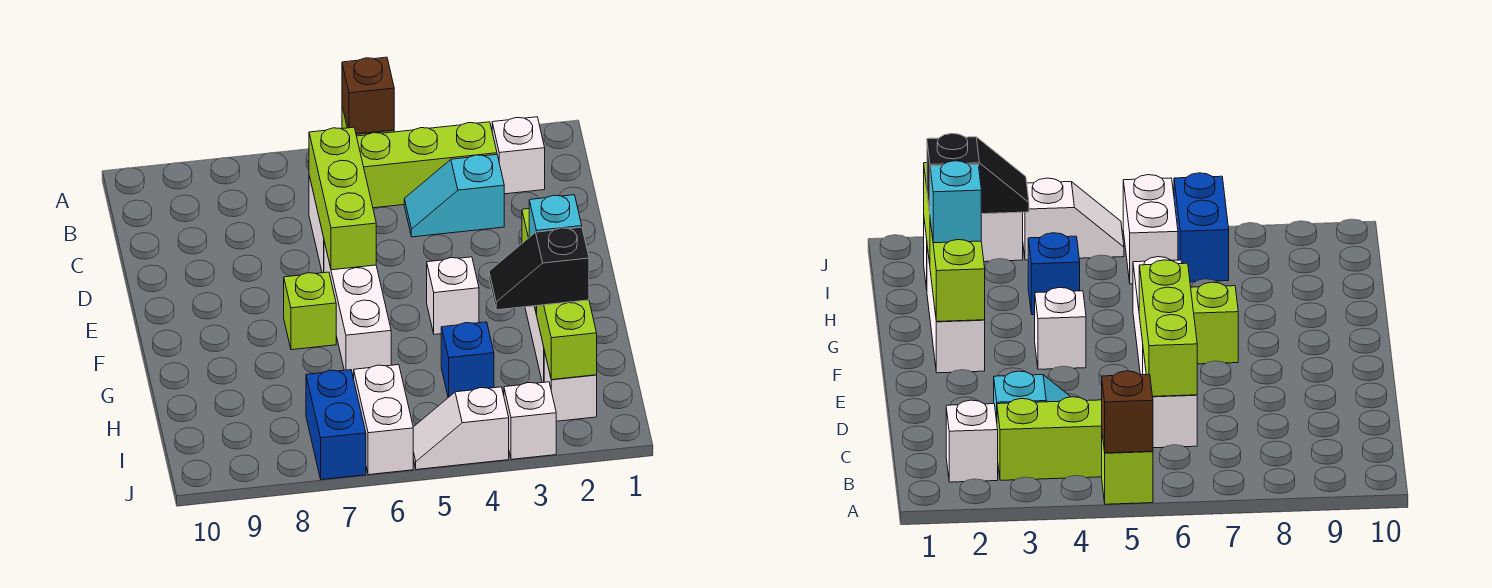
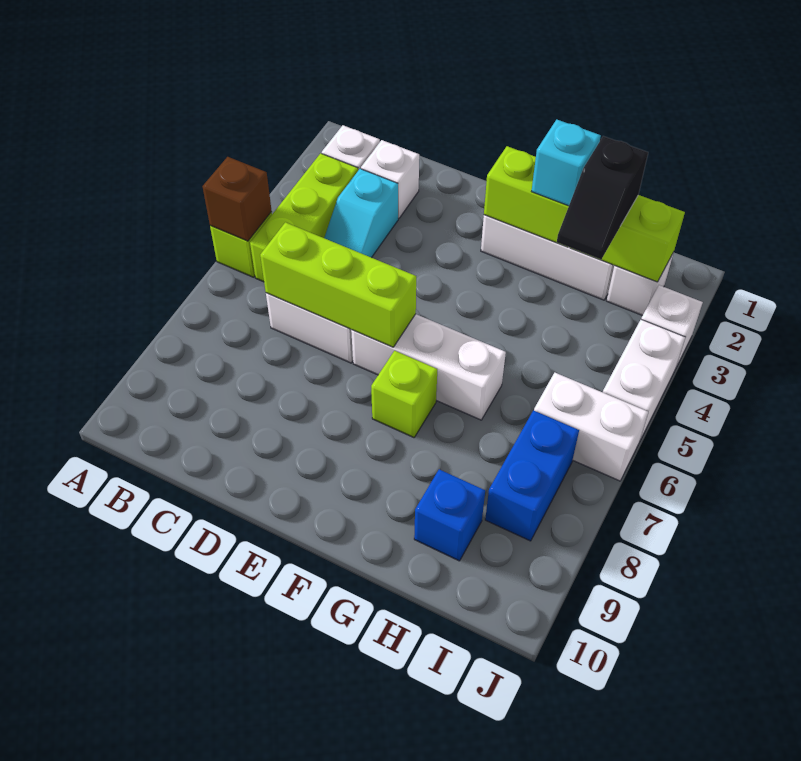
white 1x1 brick [427,257,479,334] -> white 1x1 brick moved to [361,140,419,219]
blue 1x1 brick [441,322,494,397] -> blue 1x1 brick moved to [414,469,485,561]
blue 1x2 brick [306,370,366,480] -> blue 1x2 brick turned to [485,410,579,541]
white 1x2 slope [413,387,509,470] -> white 1x2 brick [603,320,686,442]

